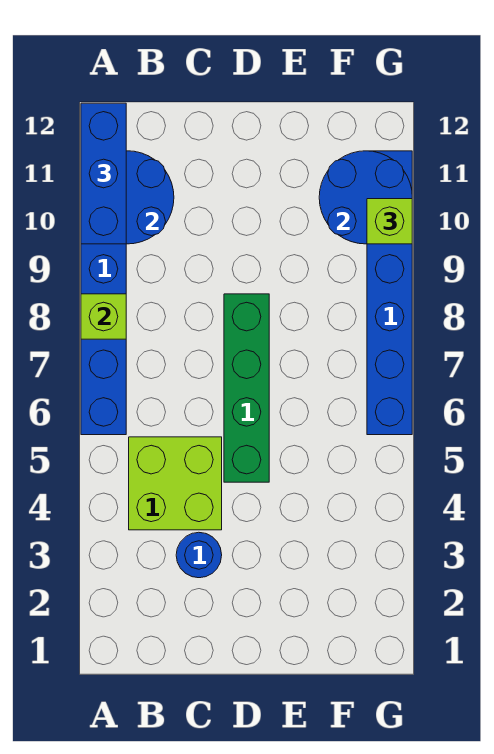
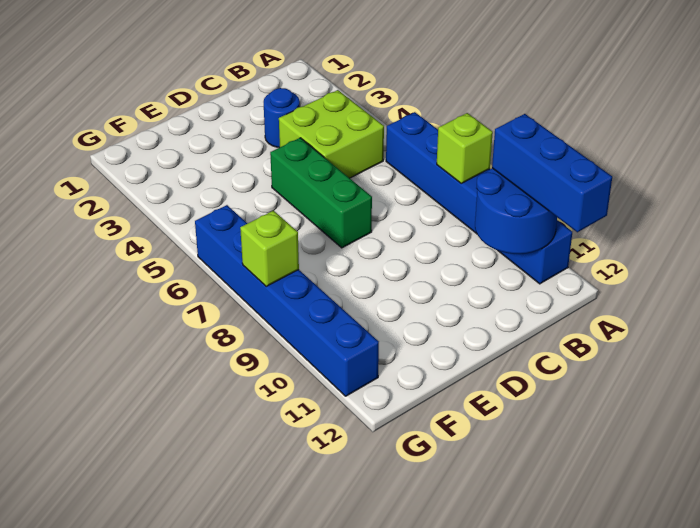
green 1x4 brick [224,294,269,482] -> green 1x3 brick [270,138,372,248]
blue 2x2 round brick [319,151,412,244] -> none
lime 1x1 brick [367,199,412,244] -> lime 1x1 brick moved to [240,211,299,286]

